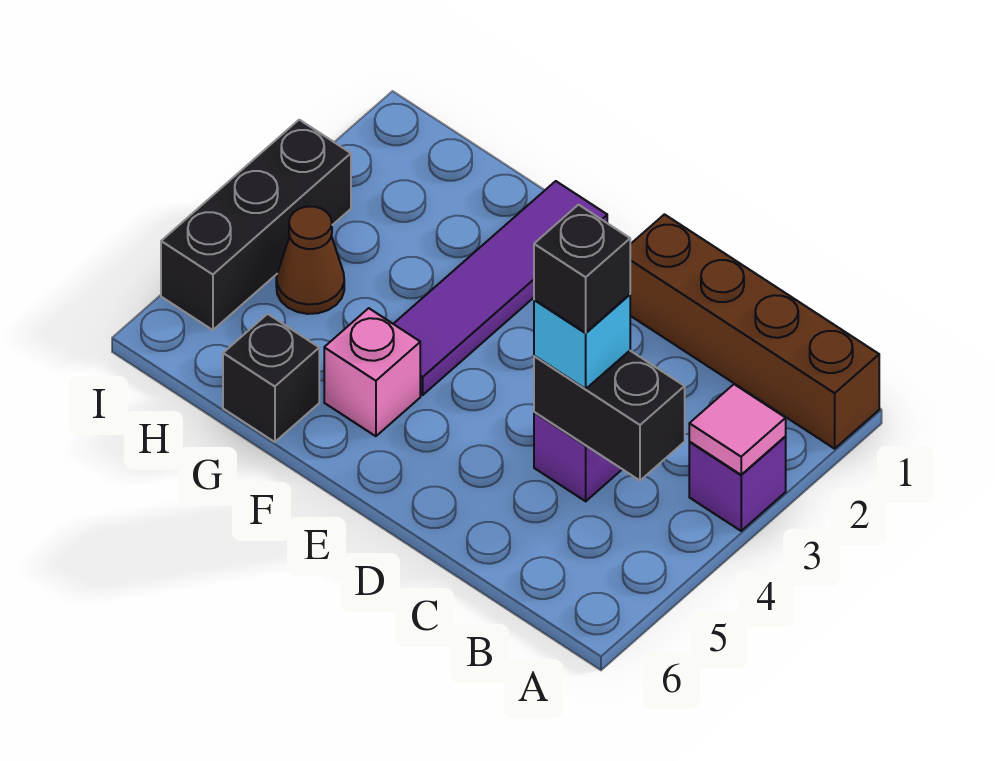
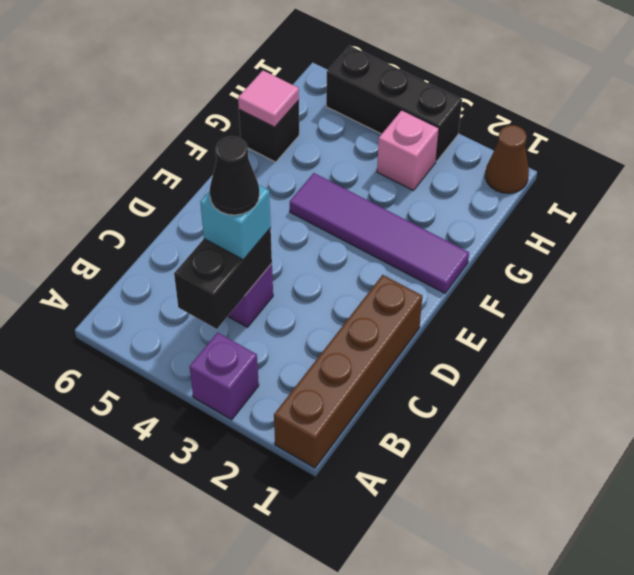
pink 1x1 tile [689,384,786,475] -> pink 1x1 tile moved to [238,71,299,127]
black 1x1 brick [534,205,630,333] -> black 1x1 cone [210,136,260,215]
pink 1x1 brick [324,308,420,436] -> pink 1x1 brick moved to [377,110,439,191]
brown 1x1 cone [276,207,344,314] -> brown 1x1 cone moved to [485,125,529,193]

